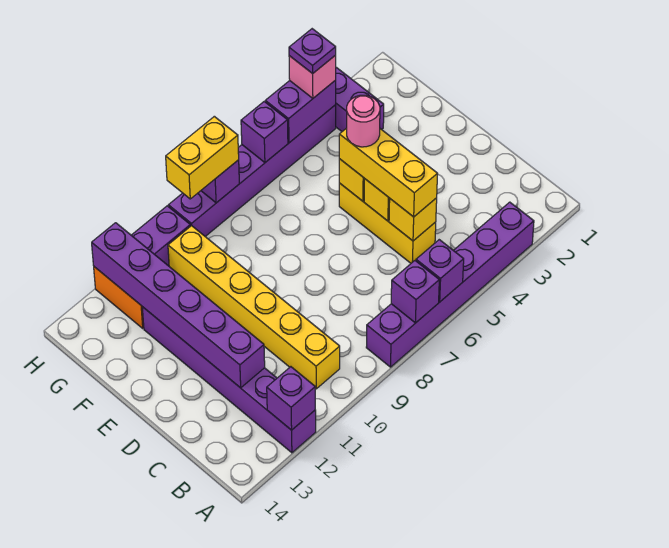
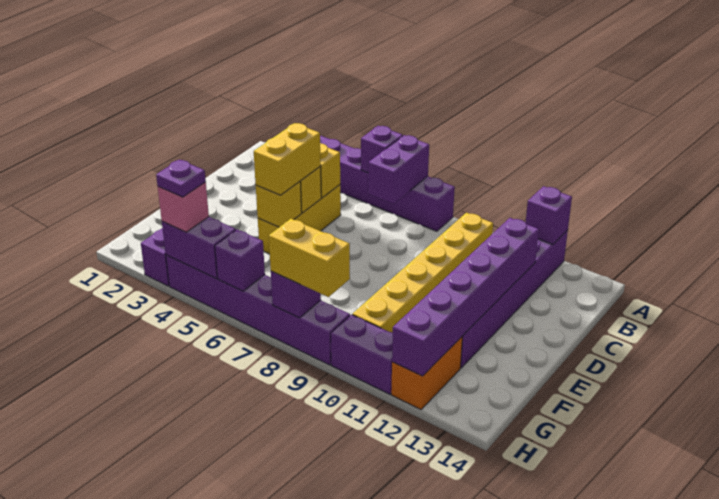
purple 1x1 brick [391,261,439,323] -> purple 1x2 brick [368,135,429,204]
yellow 1x3 brick [339,128,438,217] -> yellow 1x2 brick [254,123,321,195]
pink 1x1 round brick [347,95,380,147] -> none

